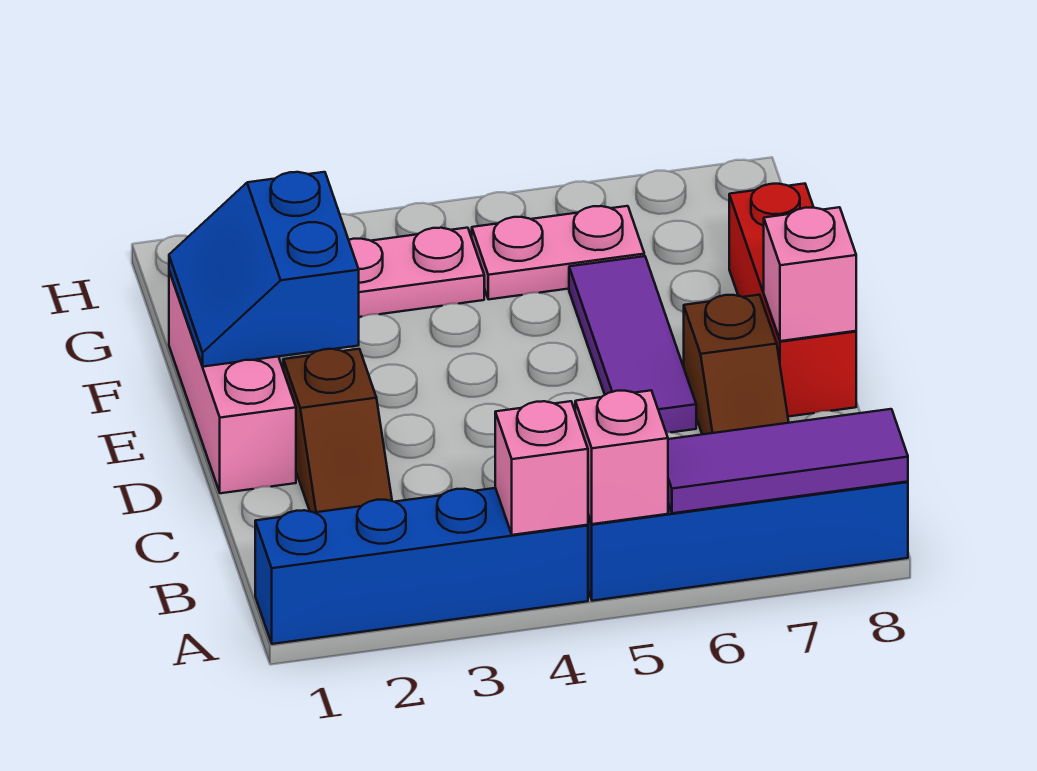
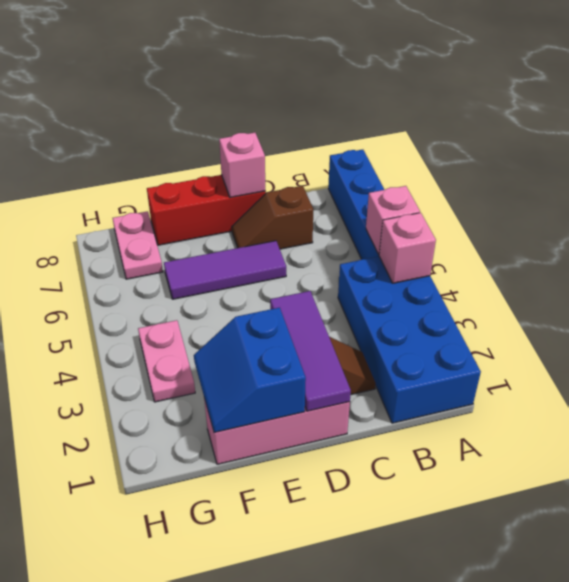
blue 1x4 brick [255,488,588,644] -> blue 2x4 brick [338,256,481,423]
purple 1x3 tile [668,409,908,513] -> purple 1x3 tile moved to [270,291,351,411]
brown 1x2 slope [684,295,789,434] -> brown 1x2 slope turned to [232,186,313,249]
blue 2x2 slope [169,172,359,367] -> blue 2x2 slope turned to [194,308,306,433]
pink 1x2 plate [472,206,644,299] -> pink 1x2 plate moved to [113,211,163,279]

